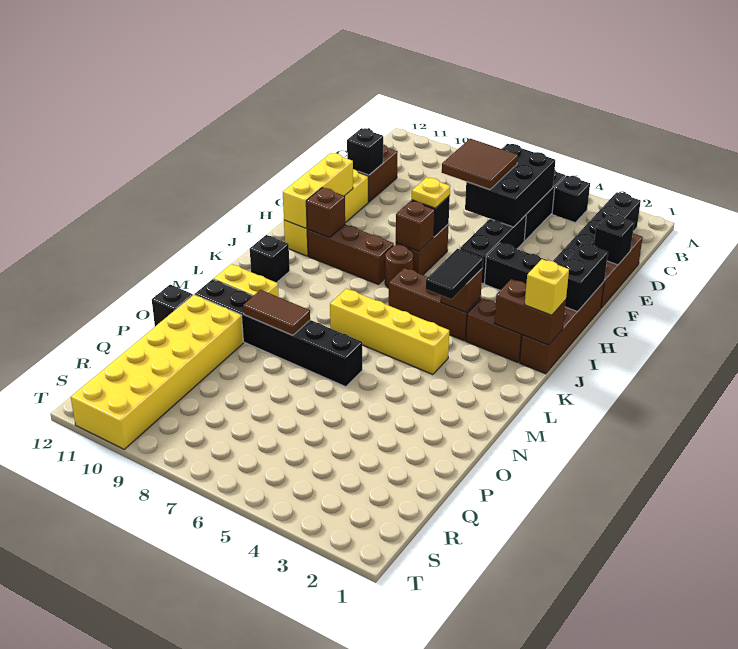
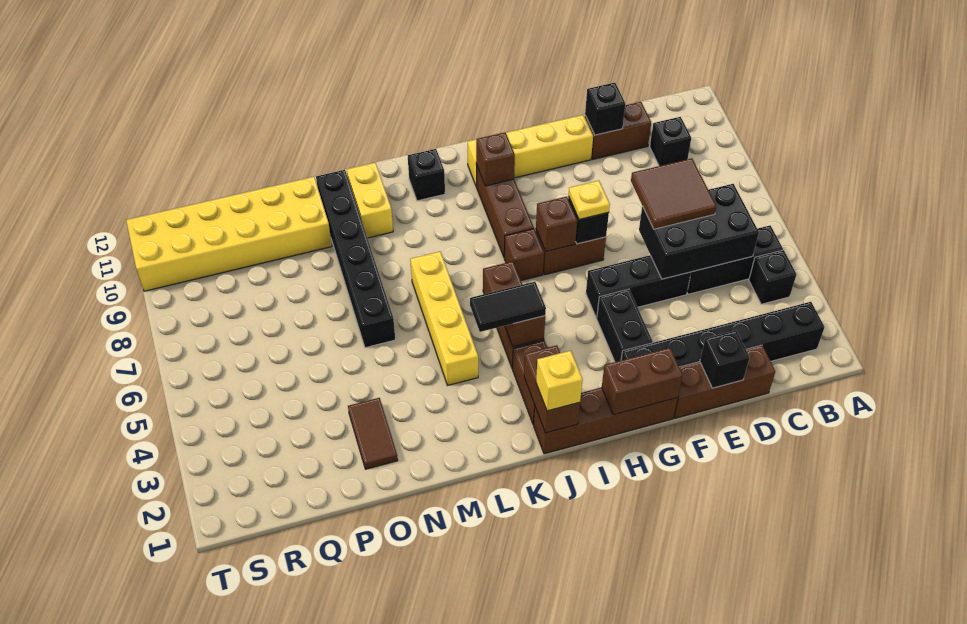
black 1x2 brick [561,243,608,312] -> brown 1x2 brick [602,348,683,415]
yellow 1x3 brick [283,153,353,228] -> none
brown 1x1 round brick [385,245,413,288] -> brown 1x1 brick [504,229,544,281]
brown 1x2 tile [243,290,310,335] -> brown 1x2 tile moved to [348,398,398,469]
black 1x1 brick [152,285,193,326] -> black 1x1 brick moved to [650,117,691,166]

